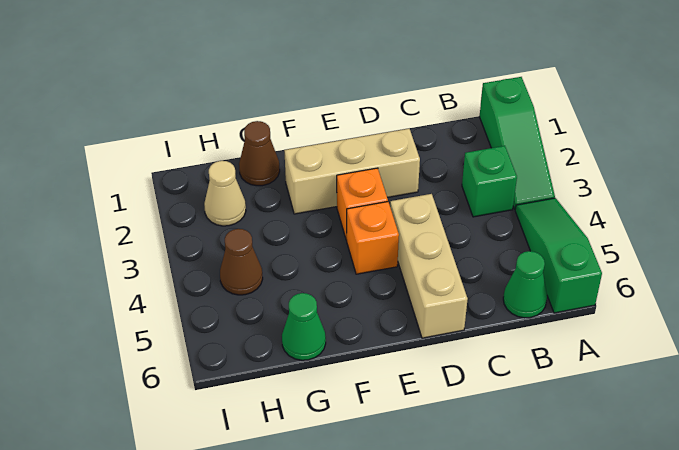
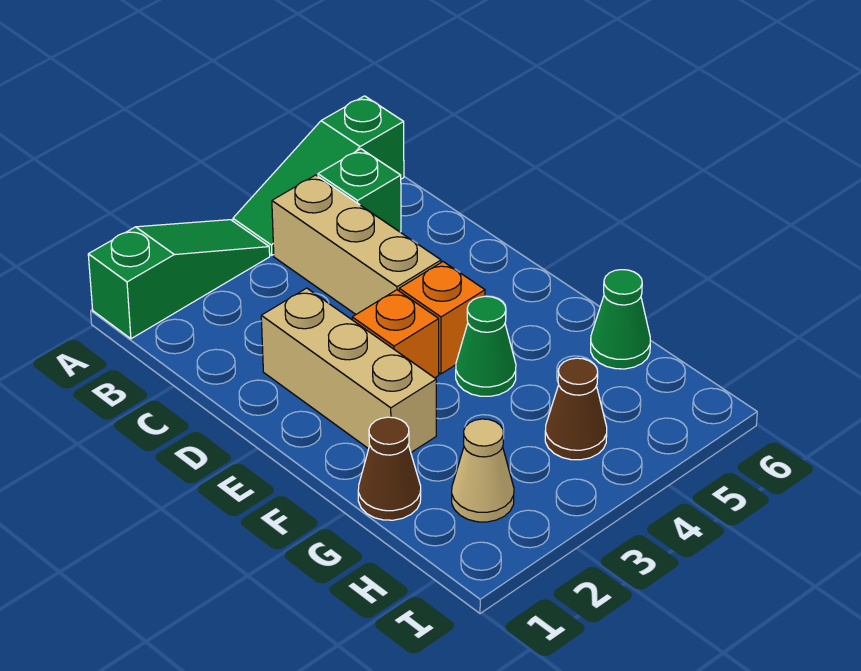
green 1x1 brick [462,146,517,217] -> green 1x1 brick moved to [318,149,401,232]
green 1x1 cone [503,251,547,318] -> green 1x1 cone moved to [456,296,516,396]
tan 1x3 brick [390,194,468,338] -> tan 1x3 brick turned to [272,175,441,314]

